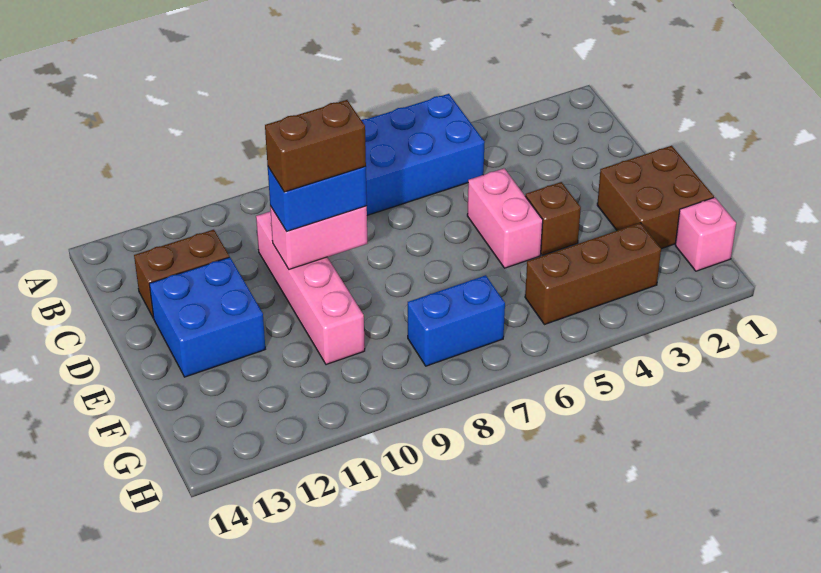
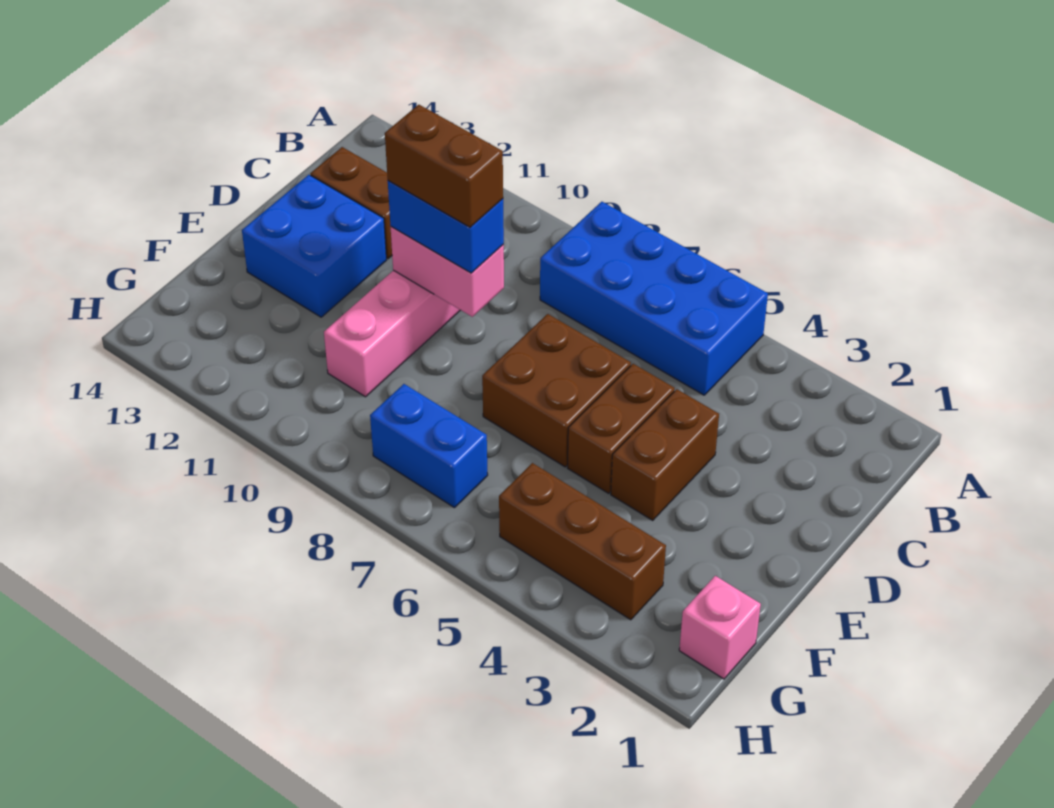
pink 1x2 brick [467,168,543,268] -> brown 1x2 brick [568,364,675,493]
brown 2x2 brick [597,146,714,249] -> brown 2x2 brick moved to [482,314,631,467]
brown 1x1 brick [525,182,581,255] -> brown 1x2 brick [611,389,719,520]

